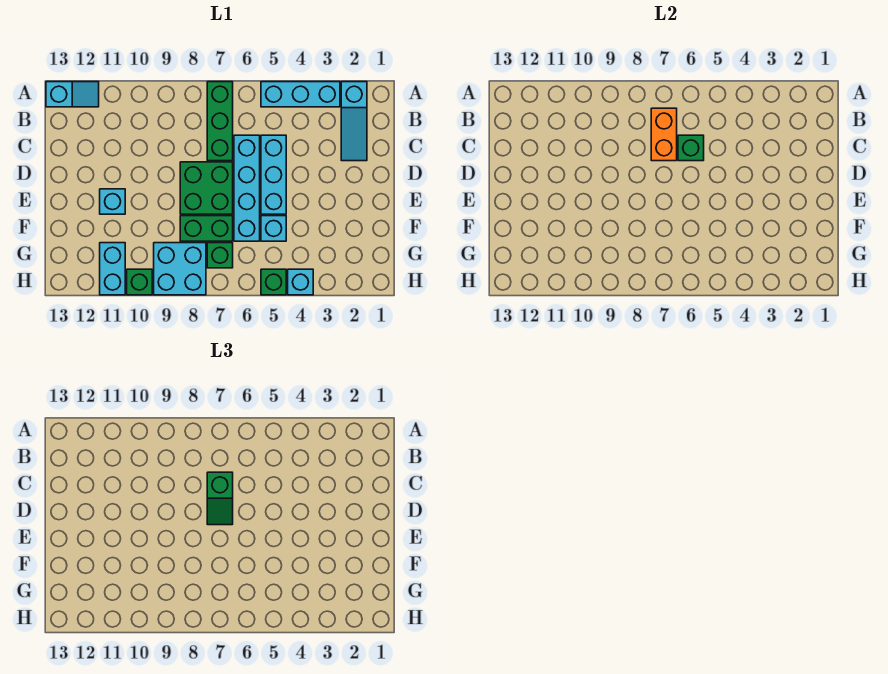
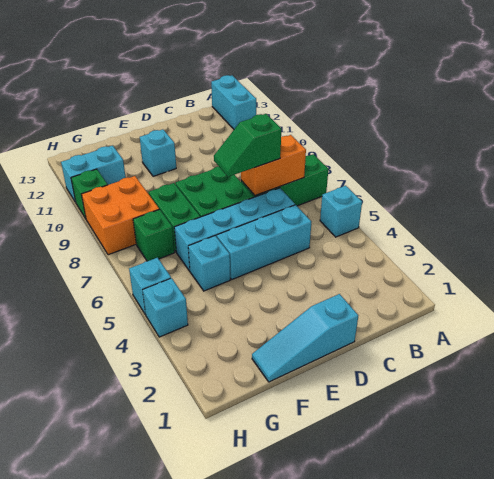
cyan 1x3 slope [341,82,367,161] -> cyan 1x3 slope moved to [252,294,358,382]
cyan 1x3 brick [261,82,340,107] -> cyan 1x1 brick [320,186,362,237]
cyan 1x2 slope [46,82,99,107] -> cyan 1x2 brick [211,75,256,129]
green 1x1 brick [678,135,704,161] -> none
cyan 2x2 brick [154,243,206,295] -> orange 2x2 brick [82,176,159,255]
green 1x1 brick [261,269,286,295] -> cyan 1x1 brick [129,258,171,315]

